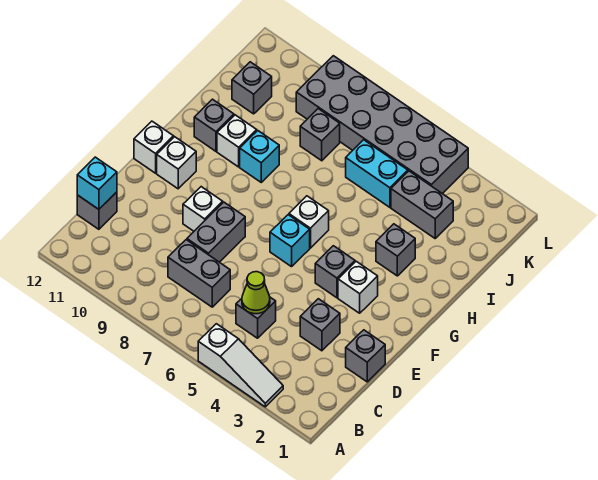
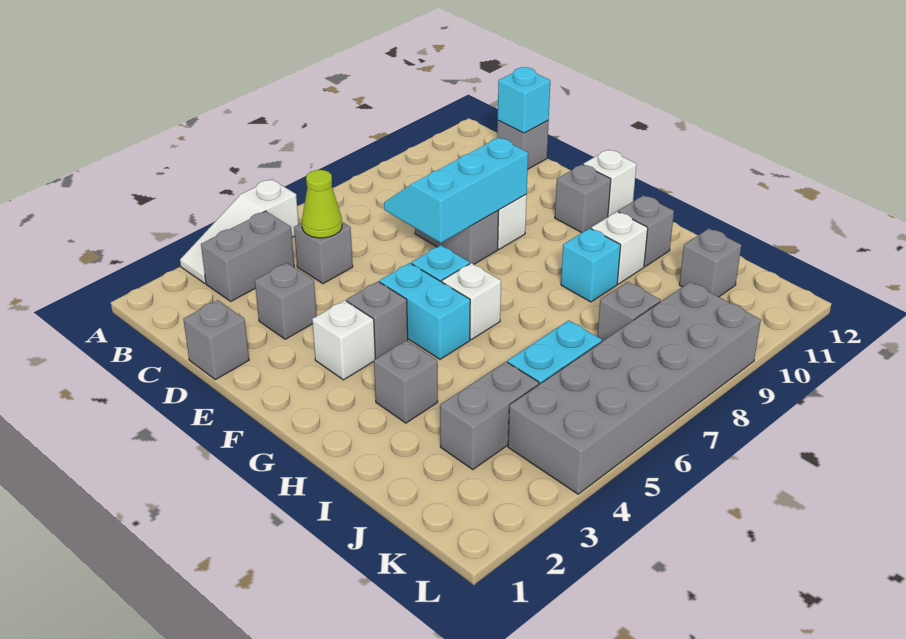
grey 1x2 brick [168,240,230,307] -> grey 1x2 brick moved to [201,211,294,301]
none -> cyan 2x3 slope [384,138,528,243]
none -> cyan 1x2 brick [379,263,470,359]
white 1x1 brick [157,137,196,189] -> grey 1x1 brick [555,164,611,233]

